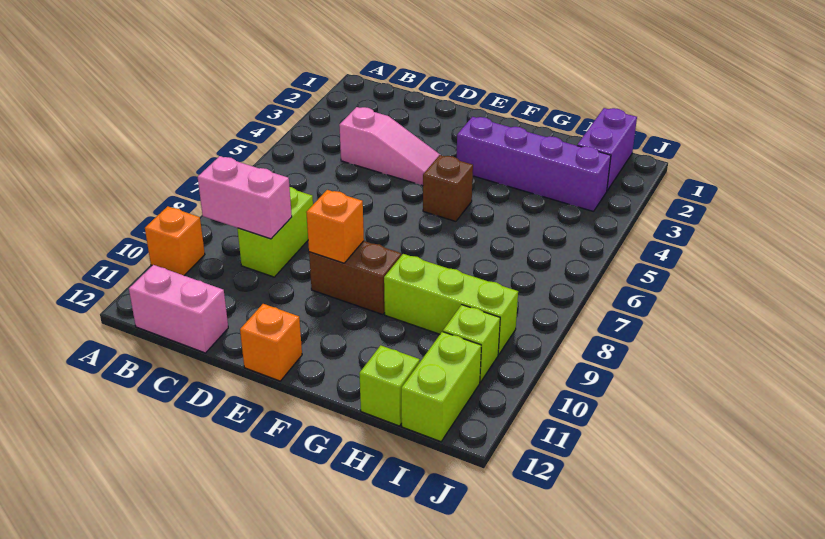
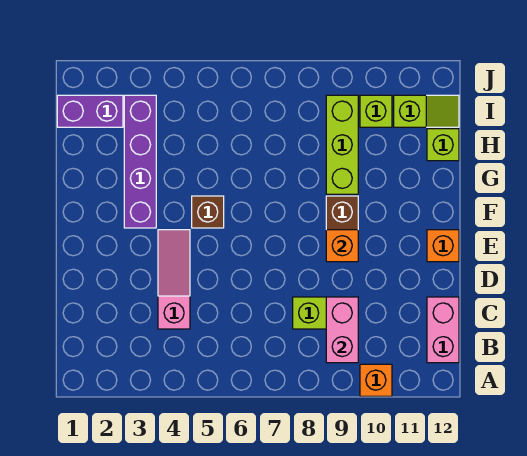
lime 1x2 brick [401,332,481,442] -> lime 1x2 slope [394,95,459,127]

